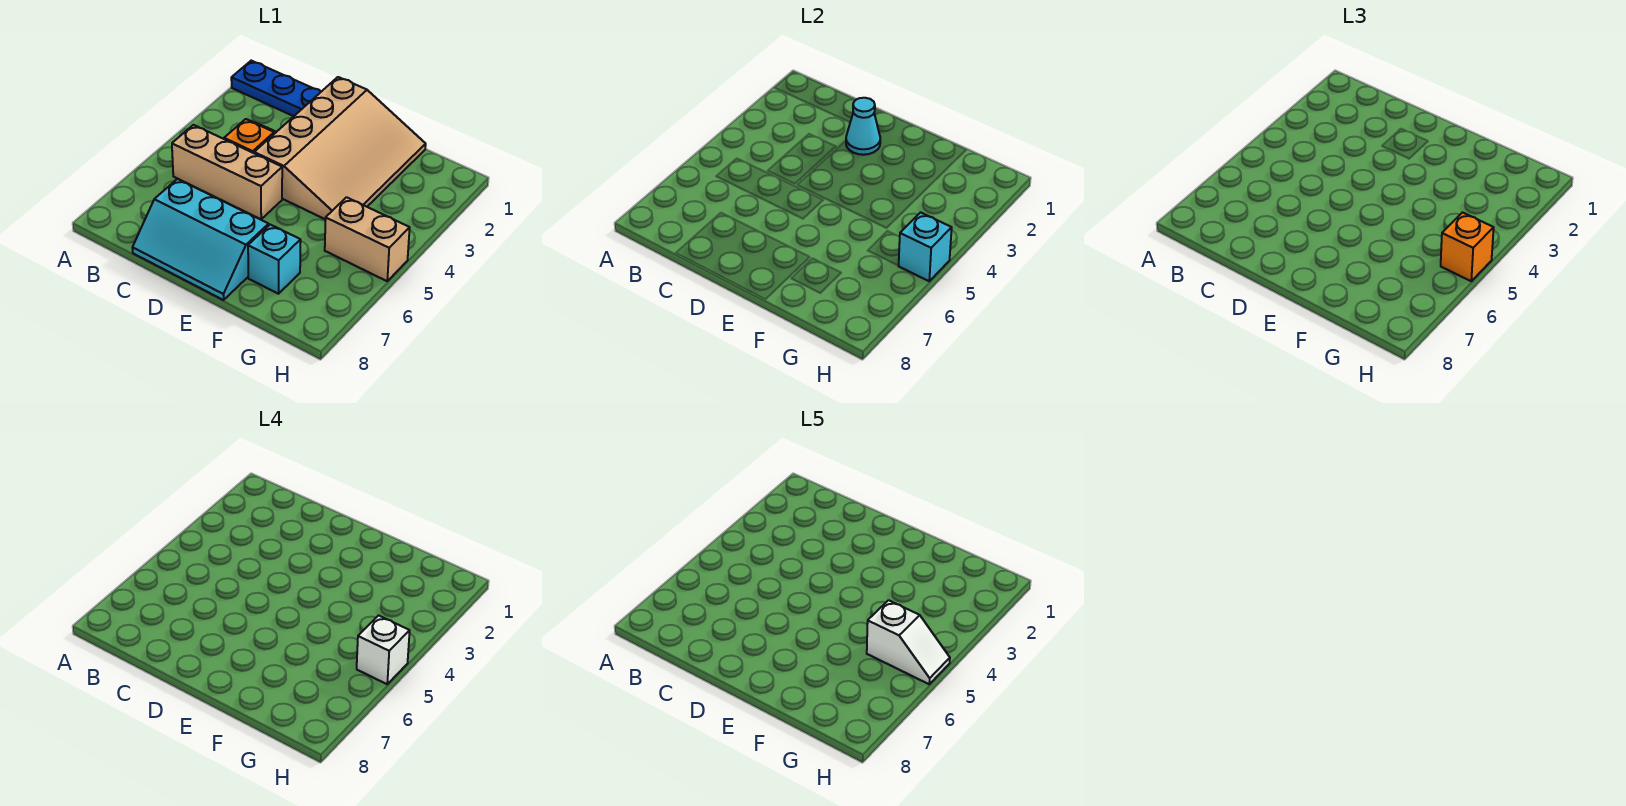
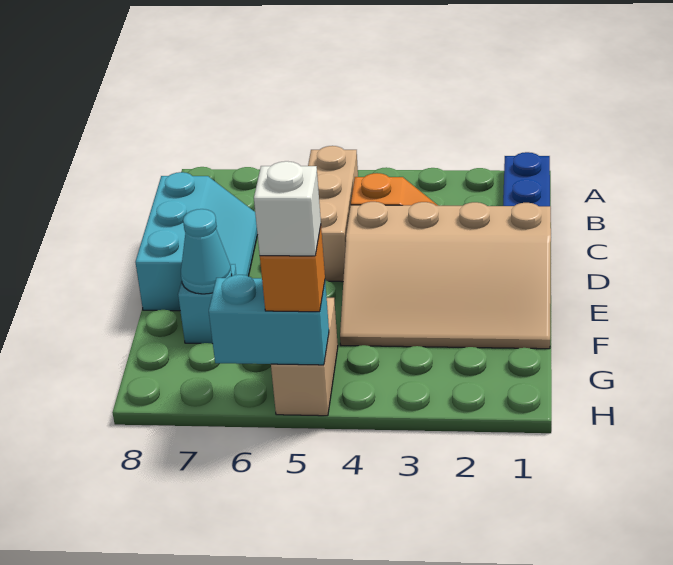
cyan 2x3 slope [132,179,269,300] -> cyan 2x3 slope turned to [135,172,258,311]
cyan 1x1 cone [846,98,880,155] -> cyan 1x1 cone moved to [181,209,232,294]
white 1x2 slope [867,600,950,684] -> none
cyan 1x1 brick [899,212,952,281] -> cyan 1x2 brick [209,275,329,365]

